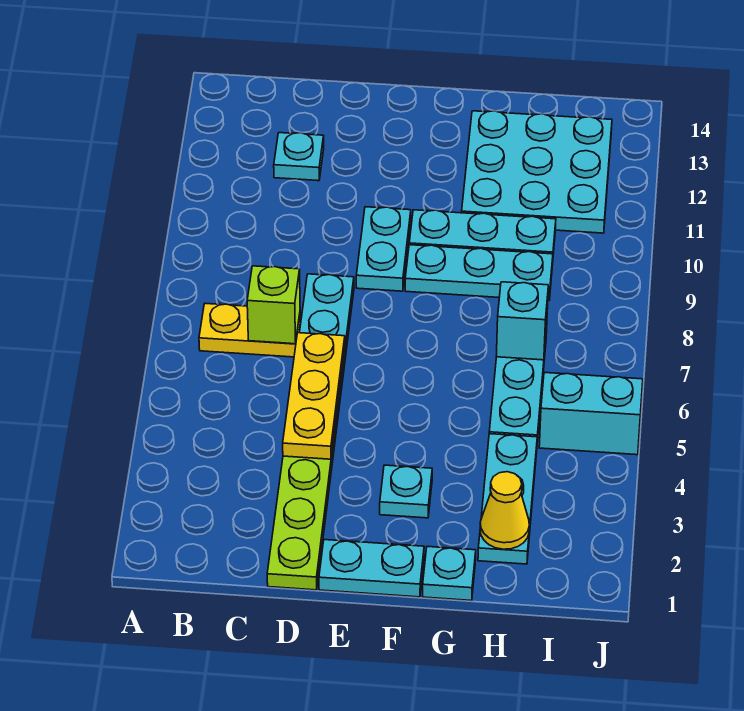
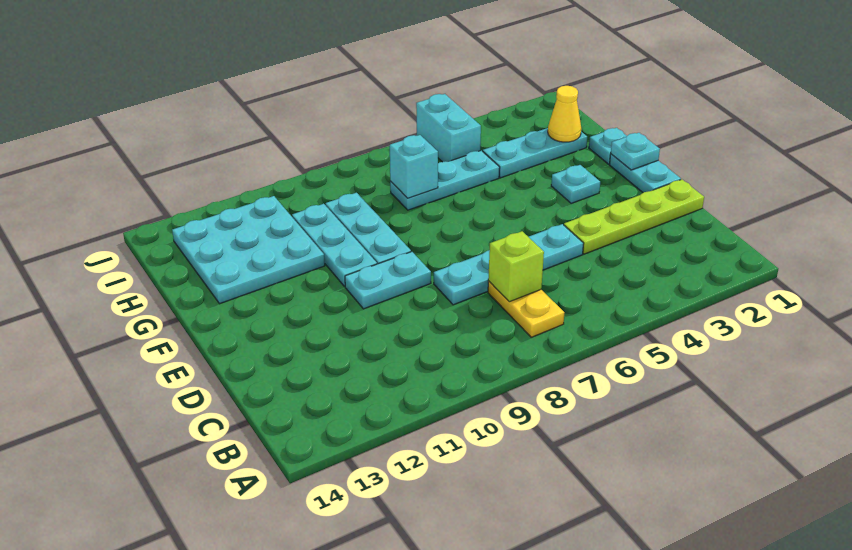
cyan 1x1 plate [274,133,324,181] -> cyan 1x1 plate moved to [611,133,660,170]
yellow 1x3 plate [283,333,345,459] -> none

